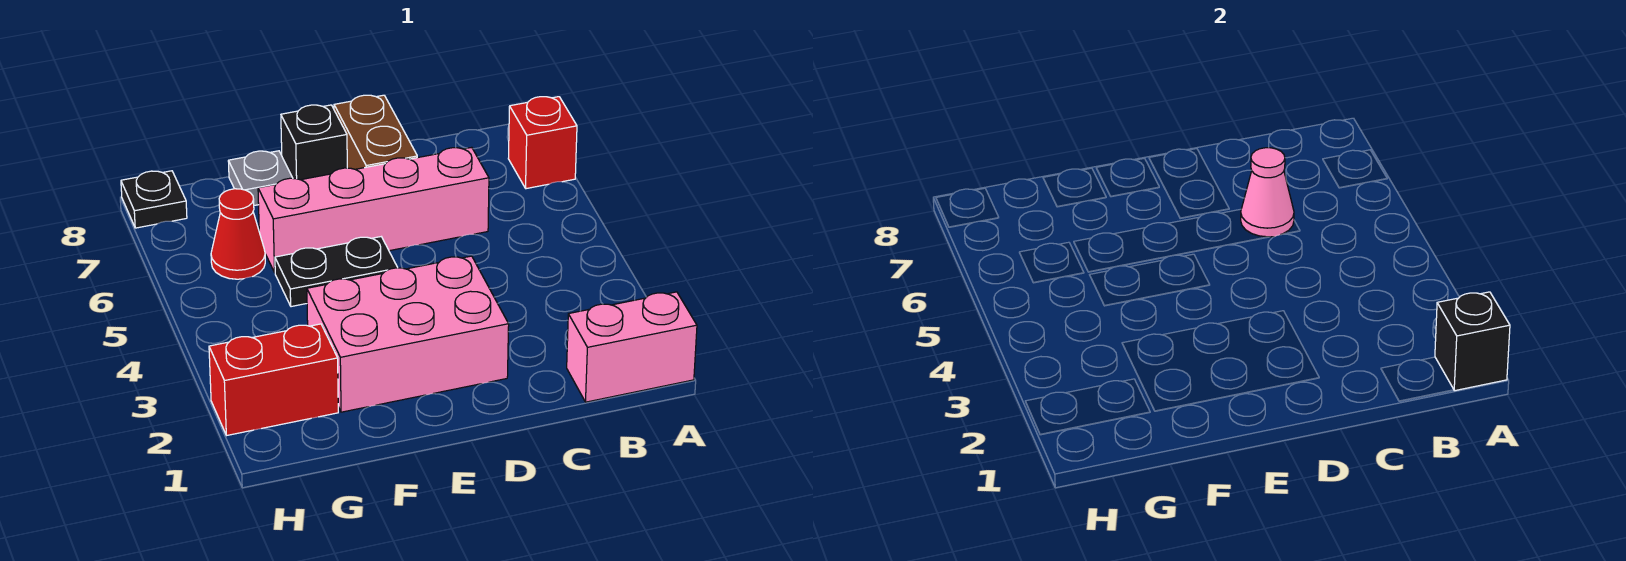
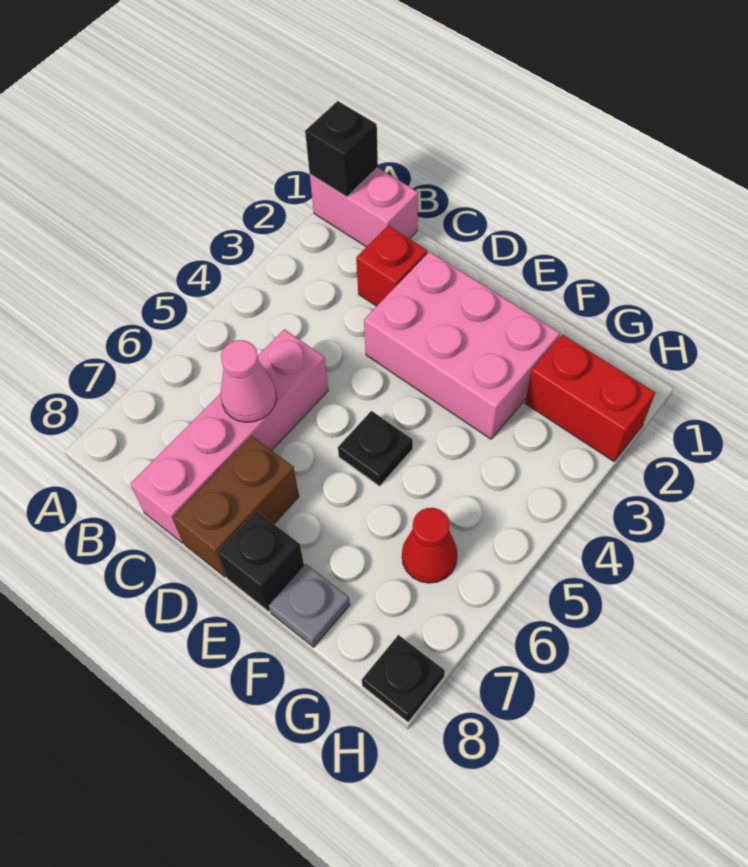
red 1x1 brick [508,97,577,189] -> red 1x1 brick moved to [356,226,427,306]
pink 1x4 brick [258,147,489,272] -> pink 1x4 brick turned to [130,329,328,543]
black 1x2 plate [275,237,398,307] -> black 1x1 plate [338,411,413,486]

